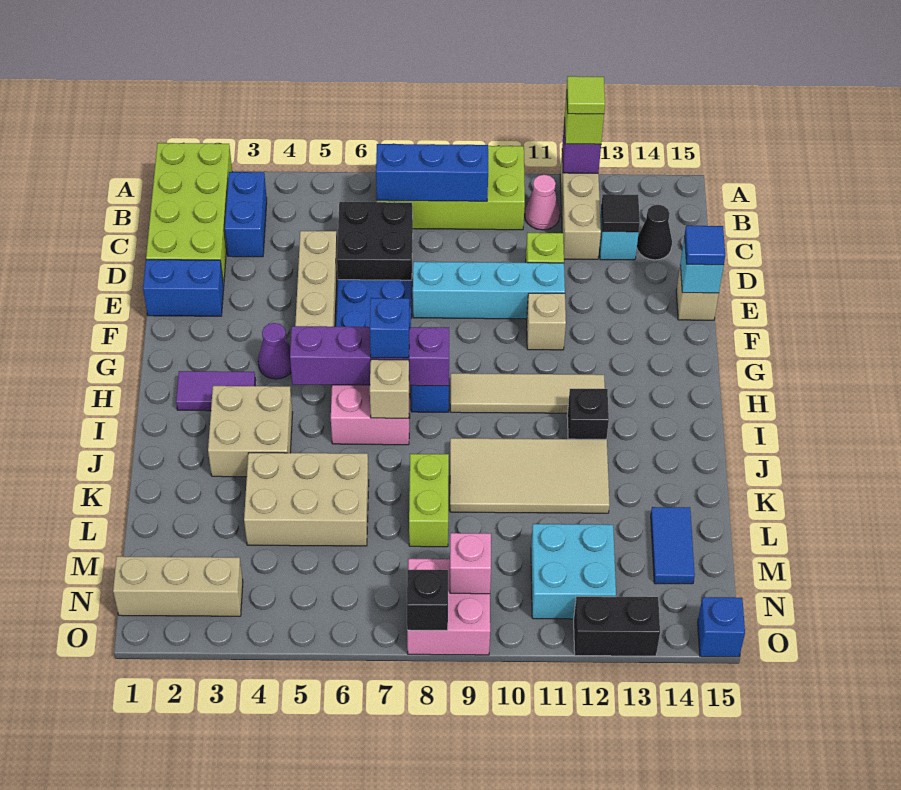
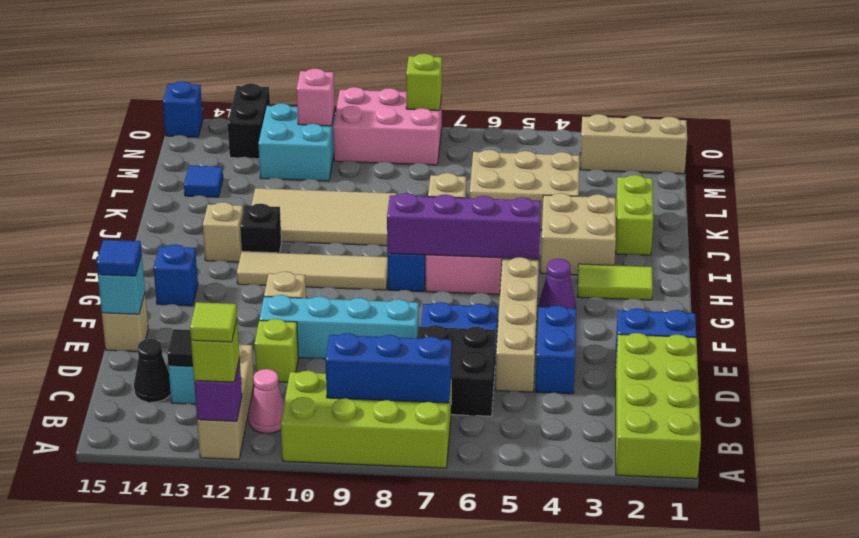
blue 1x2 brick [225,172,267,257] -> blue 1x2 brick moved to [535,305,576,394]
purple 1x2 tile [176,371,255,411] -> lime 1x2 tile [577,264,653,300]
blue 1x1 brick [370,298,410,358] -> blue 1x1 brick moved to [154,244,198,306]
none -> tan 1x1 brick [203,202,243,262]
lime 1x2 brick [409,454,449,547] -> lime 1x2 brick moved to [616,175,653,255]
blue 1x2 tile [651,507,695,584] -> blue 1x1 tile [184,166,223,197]
pink 2x2 brick [407,559,490,655] -> pink 2x3 brick [333,87,442,165]
pink 1x1 brick [450,533,491,594] -> pink 1x1 brick moved to [297,68,335,126]
black 1x1 brick [407,570,448,630] -> lime 1x1 brick [406,54,442,110]
black 1x2 brick [574,596,660,656] -> black 1x2 brick turned to [228,84,270,159]

